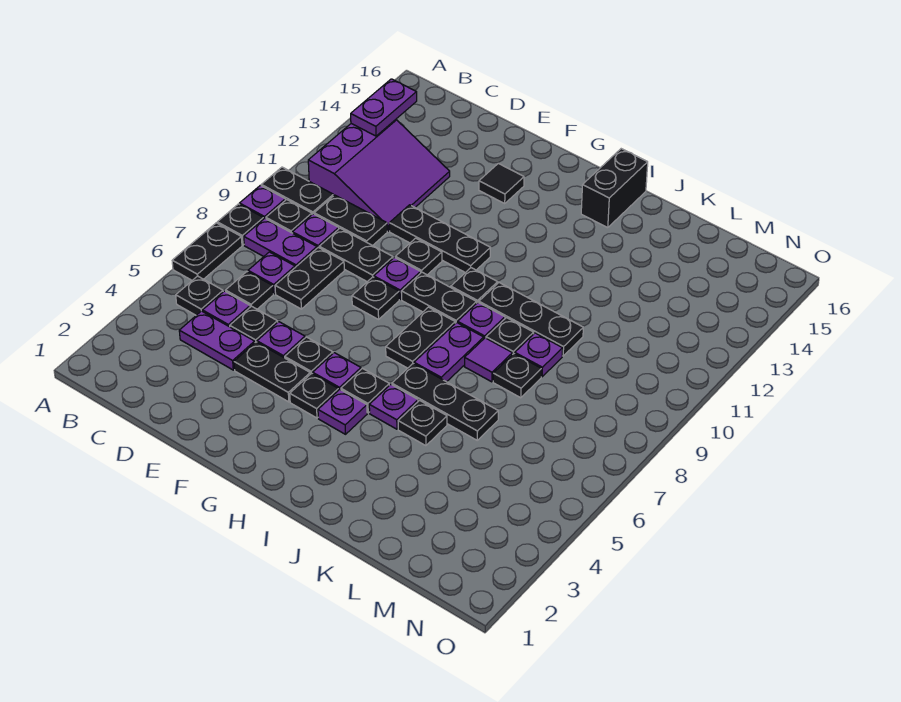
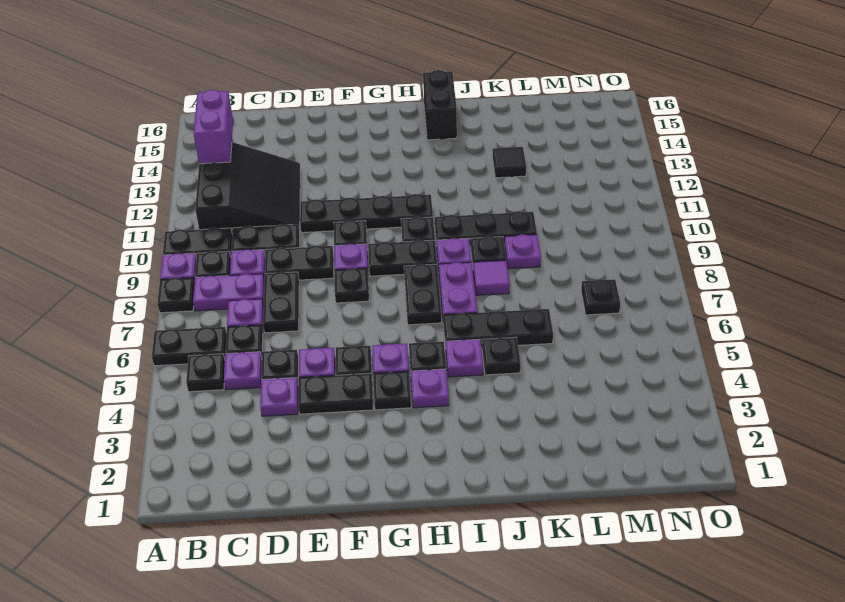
black 1x2 plate [172,223,242,280] -> black 1x2 plate turned to [152,327,226,366]
purple 3x3 slope [308,120,450,231] -> black 3x3 slope [195,142,300,231]
purple 1x2 plate [351,79,417,136] -> purple 1x2 brick [194,90,233,164]
purple 1x2 plate [179,311,255,370] -> purple 1x1 plate [260,378,298,416]
black 1x3 plate [389,205,490,273] -> black 1x4 plate [300,194,433,233]
black 1x1 tile [479,163,524,203] -> black 1x1 tile moved to [493,147,526,178]
black 1x1 plate [493,354,541,398] -> black 1x1 plate moved to [581,279,620,315]

